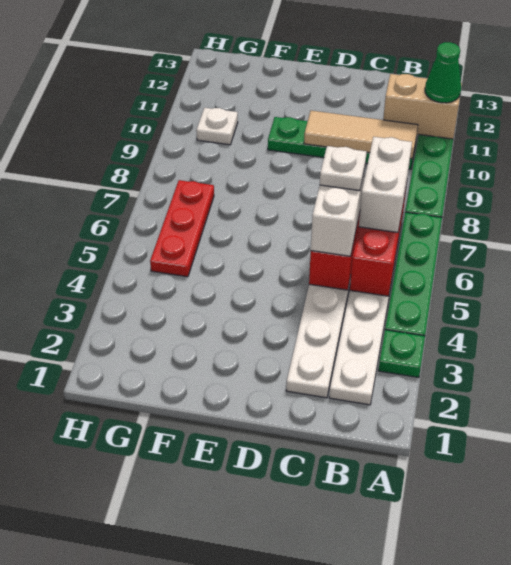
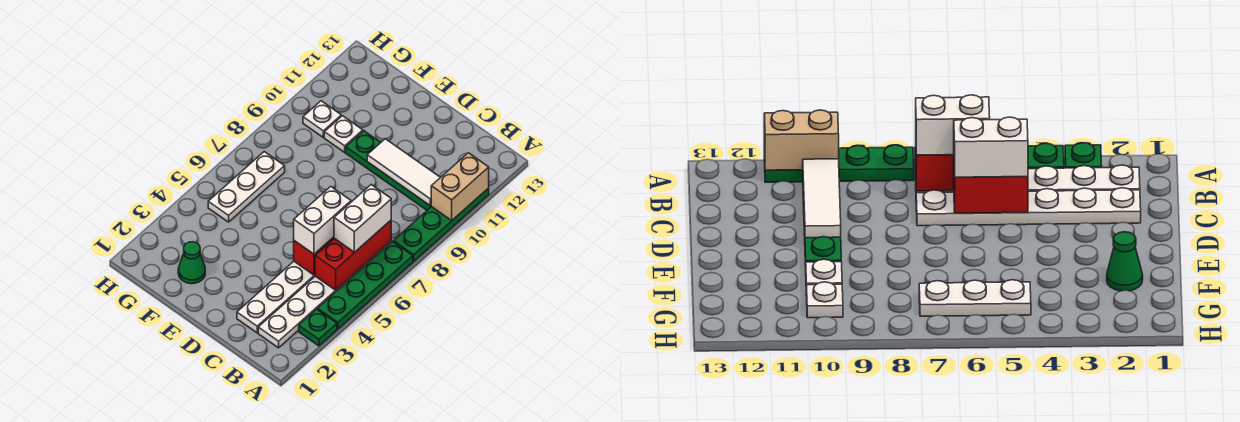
tan 1x2 brick [383,74,462,139] -> tan 1x2 brick turned to [431,153,489,220]
green 1x1 cone [425,42,461,103] -> green 1x1 cone moved to [178,242,205,284]
tan 1x3 tile [304,111,418,159] -> white 1x3 tile [367,139,441,206]
white 1x1 plate [320,146,367,191] -> white 1x1 plate moved to [324,116,363,152]
red 1x3 plate [150,180,214,277] -> white 1x3 plate [208,152,285,222]

